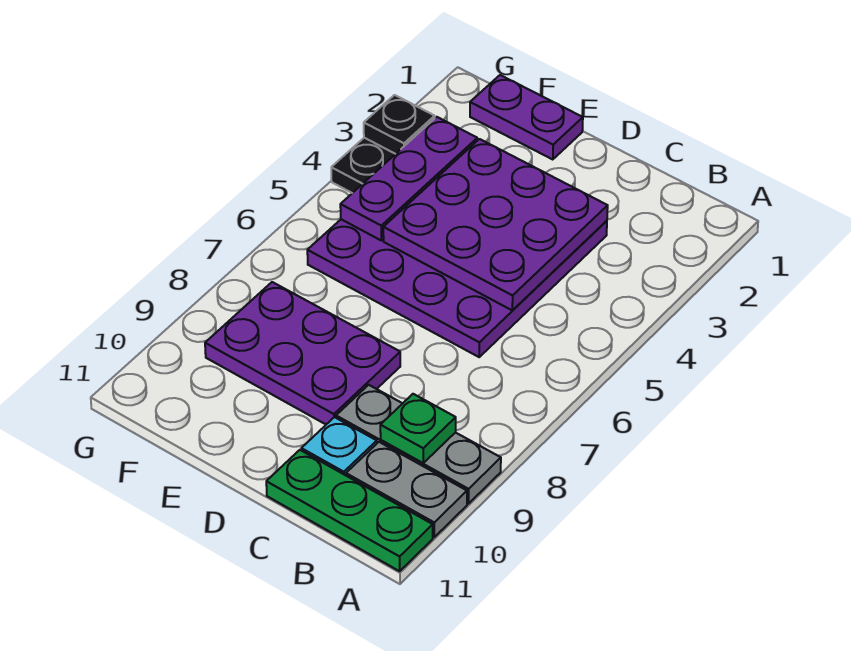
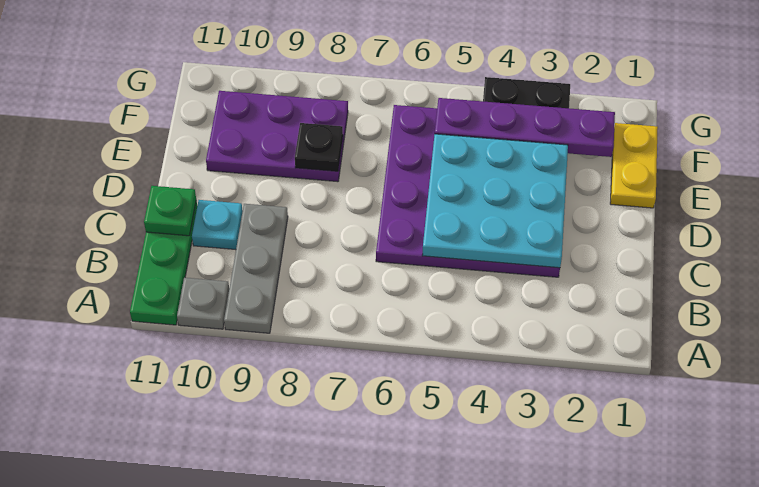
grey 1x2 plate [346,442,467,537] -> grey 1x1 plate [177,278,229,329]
green 1x1 plate [380,394,456,463] -> green 1x1 plate moved to [144,186,196,236]
purple 3x3 plate [383,139,608,311] -> cyan 3x3 plate [422,134,568,268]
purple 2x3 plate [205,282,400,424] -> purple 2x3 plate turned to [206,91,348,182]
purple 1x2 plate [470,75,583,160] -> yellow 1x2 plate [610,123,658,208]
purple 1x3 plate [340,117,477,240] -> purple 1x4 plate [435,98,615,157]
black 1x1 plate [364,95,435,154] -> black 1x1 plate moved to [295,123,343,171]

